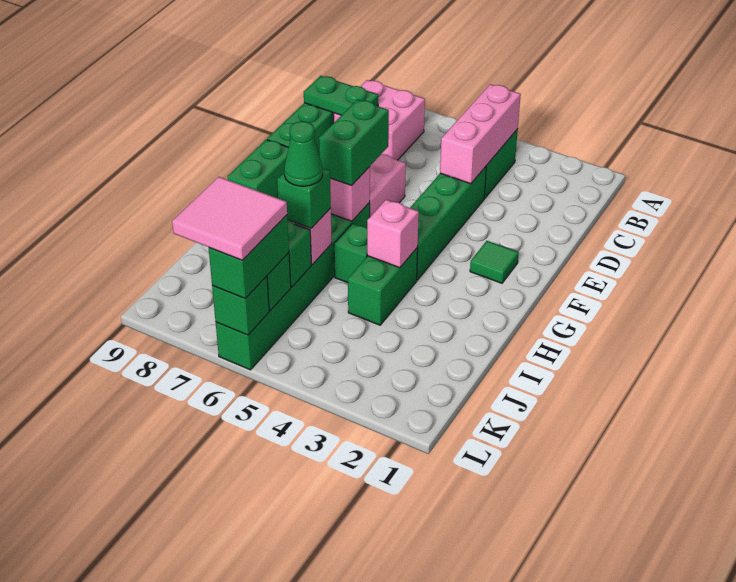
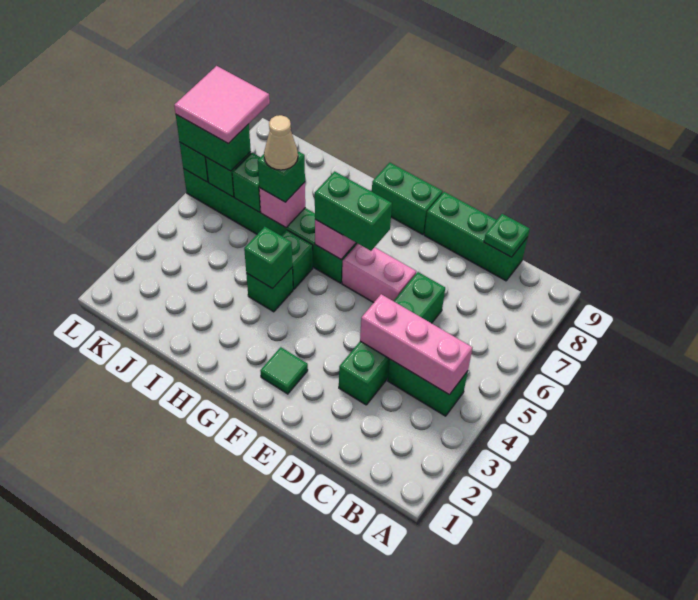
pink 2x2 brick [334,80,425,160] -> none
green 1x2 plate [304,76,378,115] -> green 1x1 plate [484,214,530,257]
green 1x4 brick [410,167,486,280] -> green 1x4 brick turned to [339,272,445,405]
green 1x2 brick [348,248,418,325] -> green 1x1 brick [246,268,293,312]
pink 1x1 brick [367,200,419,268] -> green 1x1 brick [244,227,292,289]
green 1x1 cone [284,121,323,186] -> tan 1x1 cone [264,115,298,170]

